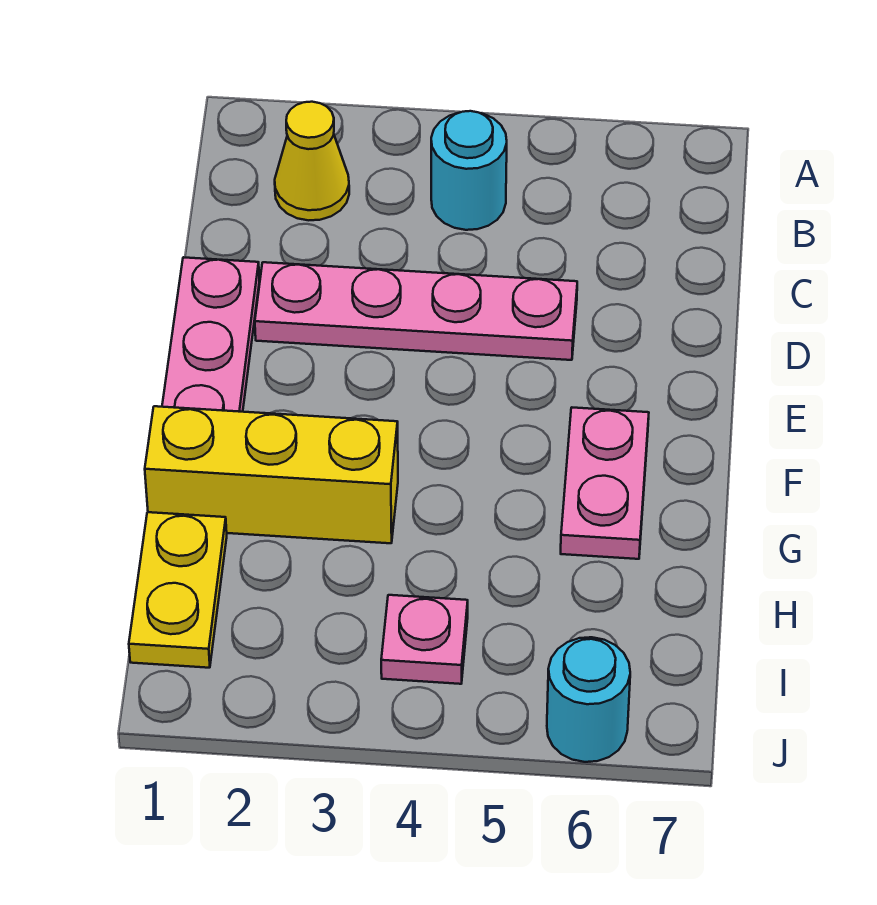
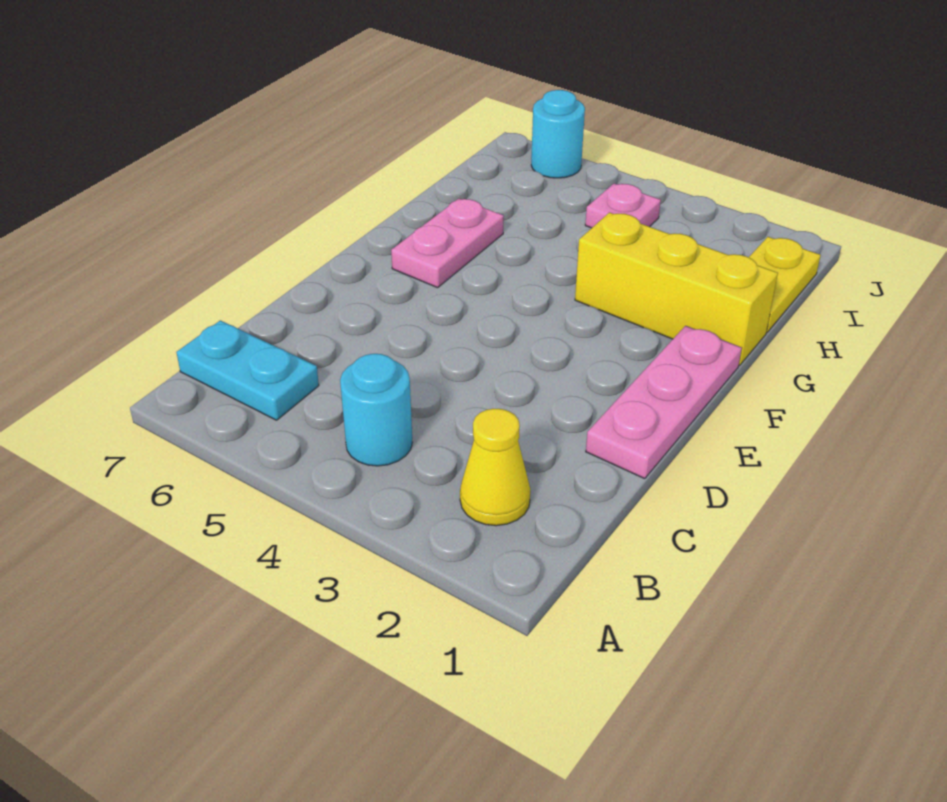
none -> cyan 1x2 plate [176,320,319,420]
pink 1x4 plate [255,262,577,360] -> none

